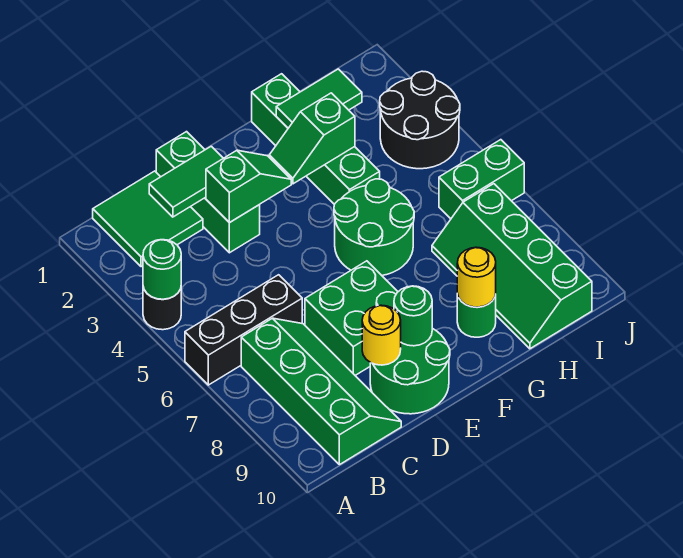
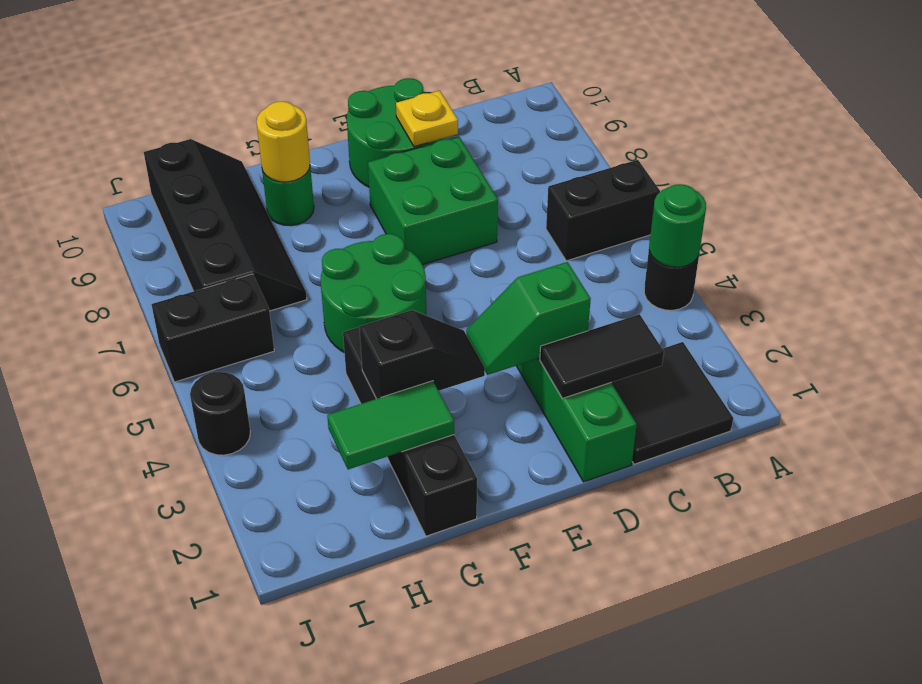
black 1x3 brick [185,275,302,385] -> black 1x2 brick [546,160,660,261]
green 2x2 tile [93,171,203,267] -> black 2x2 tile [611,342,733,464]
green 2x4 slope [241,318,401,465] -> none
green 1x2 tile [149,146,223,217] -> black 1x2 tile [540,314,664,398]
yellow 1x1 round brick [362,305,401,365] -> yellow 1x1 plate [396,91,458,147]
green 1x1 round brick [394,286,432,346] -> none
green 1x2 slope [269,93,355,184] -> black 1x2 slope [360,310,485,399]
green 1x4 brick [252,74,380,204] -> black 1x4 brick [343,327,477,536]
green 2x4 slope [432,184,592,349] -> black 2x4 slope [144,139,307,311]
black 2x2 round brick [380,71,460,169] -> black 1x1 round brick [190,372,250,455]
green 1x2 brick [439,140,524,219] -> black 1x2 brick [151,274,274,382]

